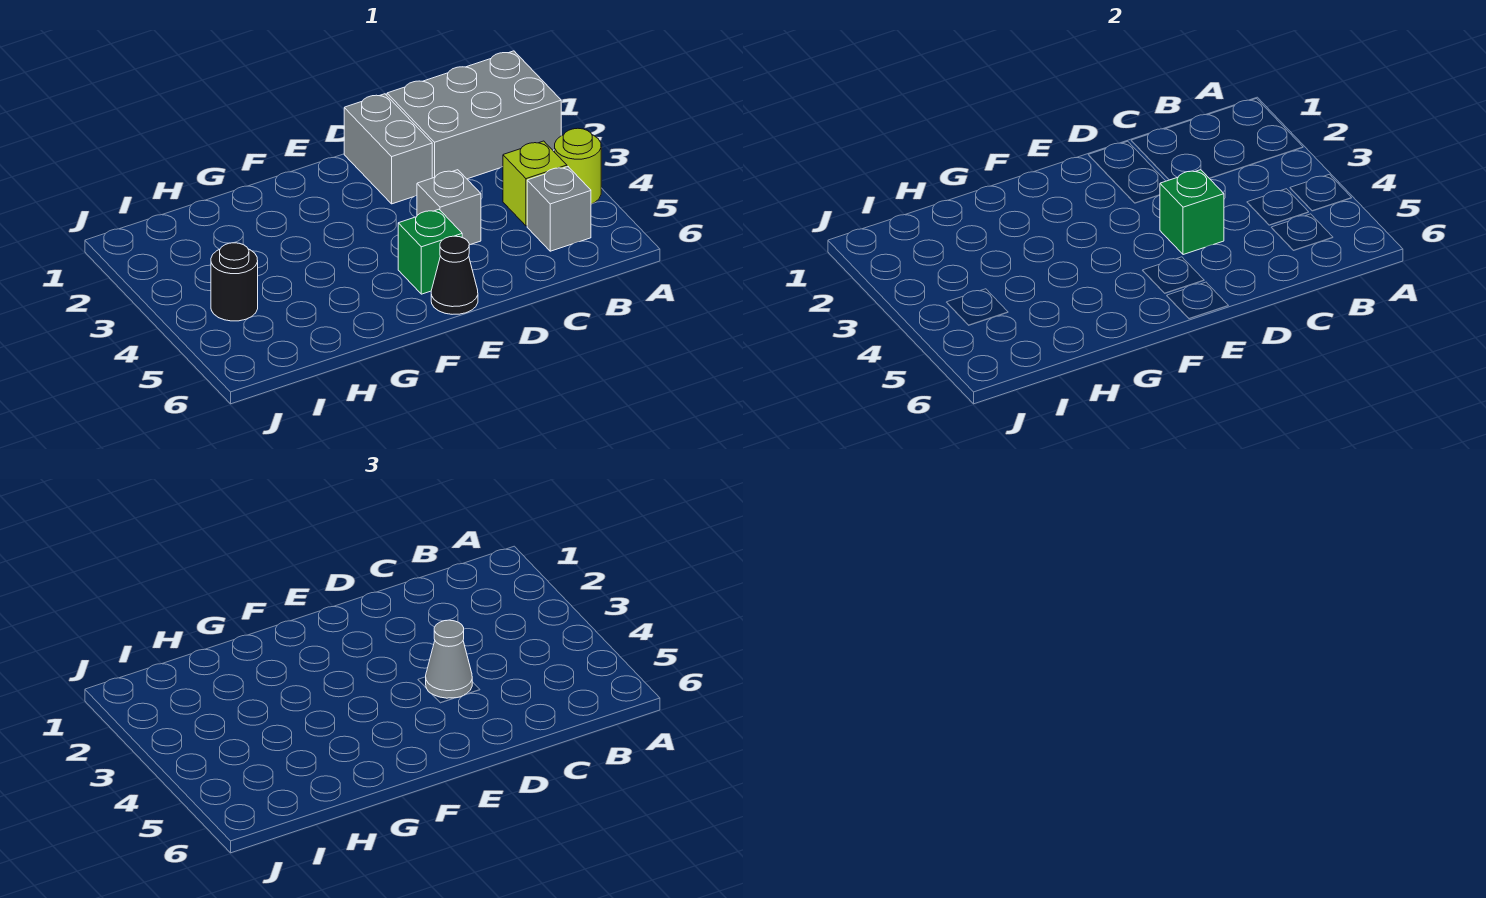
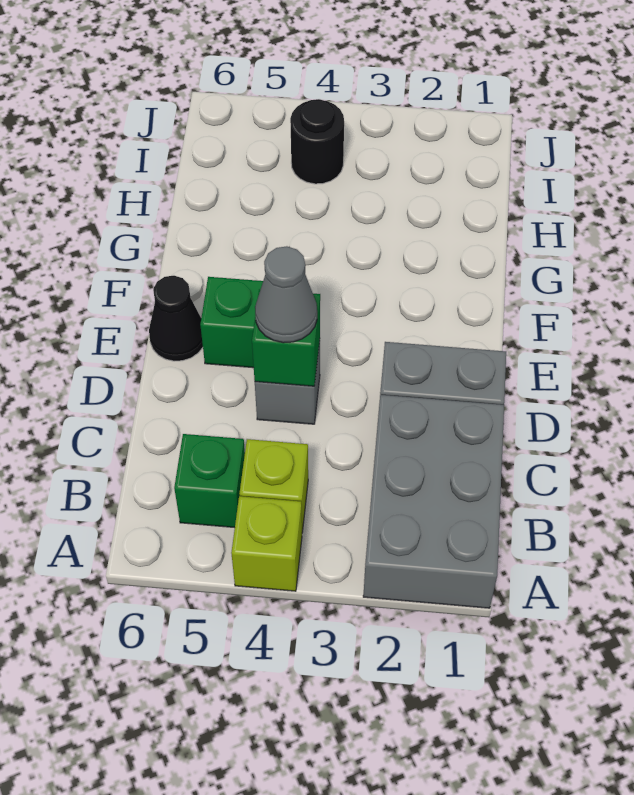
lime 1x1 round brick [555,128,601,204] -> lime 1x1 brick [231,496,302,591]
grey 1x1 brick [527,167,591,251] -> green 1x1 brick [174,434,245,528]

